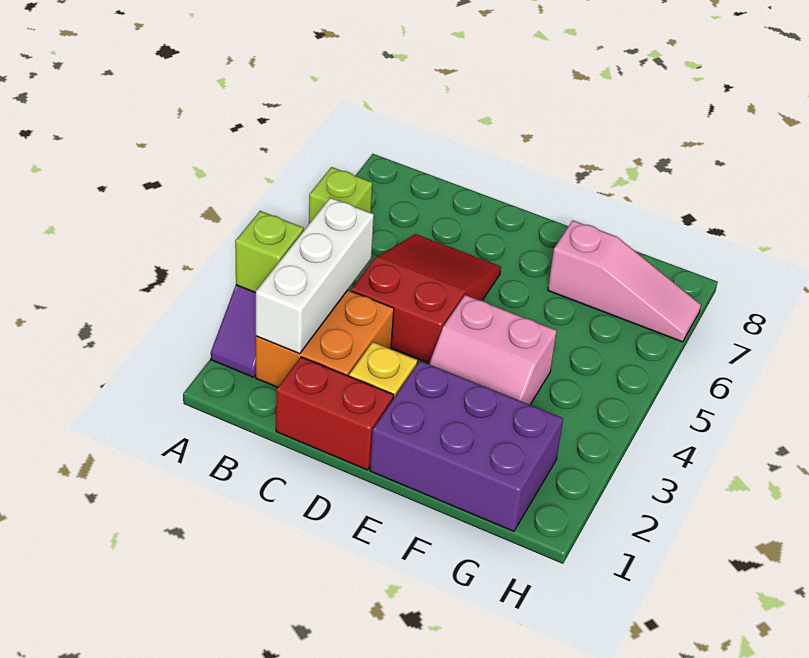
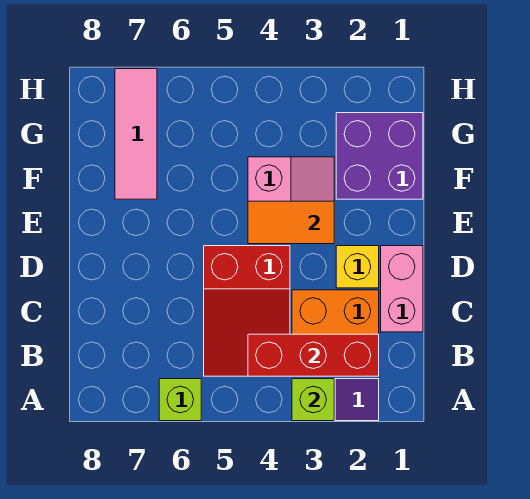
white 1x3 brick [256,198,374,354] -> red 1x3 brick [248,334,379,376]
red 1x2 brick [276,357,394,470] -> pink 1x2 brick [381,246,423,332]
red 2x3 slope [351,234,501,363] -> red 2x3 slope turned to [204,246,290,376]
purple 2x3 brick [370,361,563,531] -> purple 2x2 brick [336,113,423,199]
none -> orange 1x2 tile [248,201,334,244]
pink 1x3 slope [548,220,701,342] -> pink 1x3 tile [115,69,157,199]

